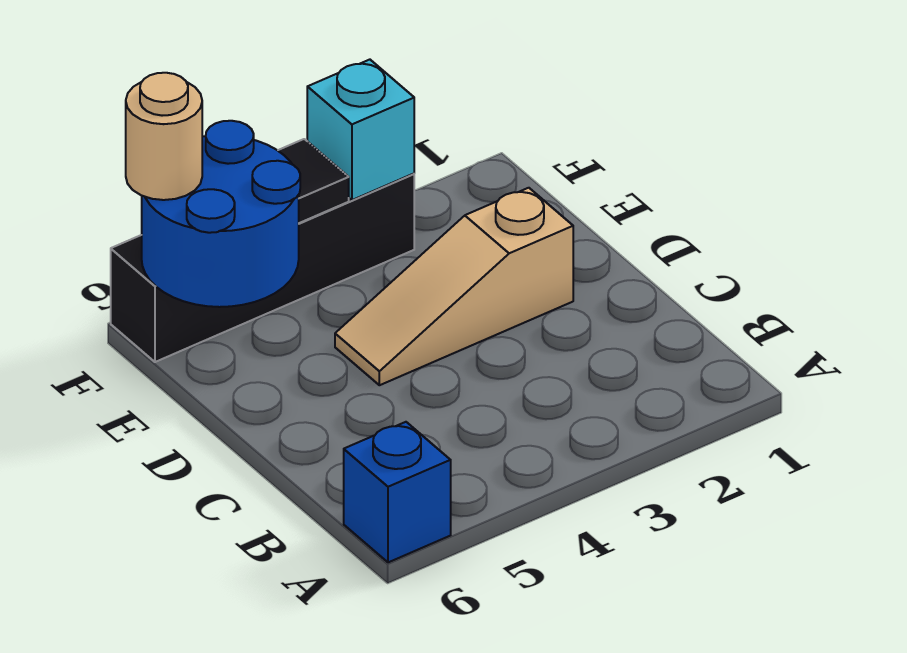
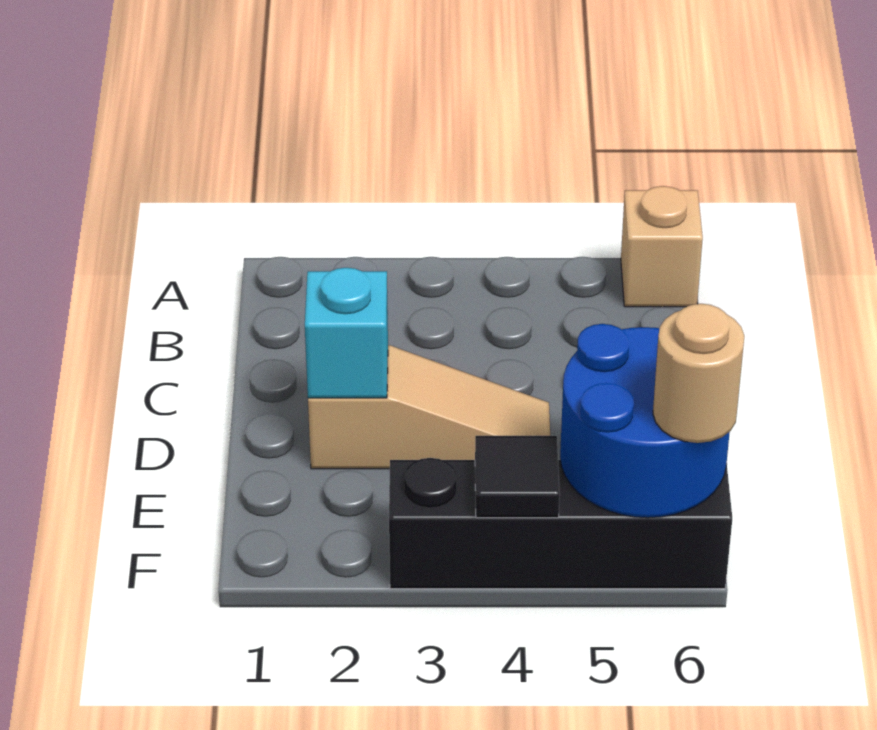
blue 1x1 brick [344,422,451,562] -> tan 1x1 brick [621,186,703,307]
cyan 1x1 brick [307,60,414,200] -> cyan 1x1 brick moved to [305,268,388,398]

